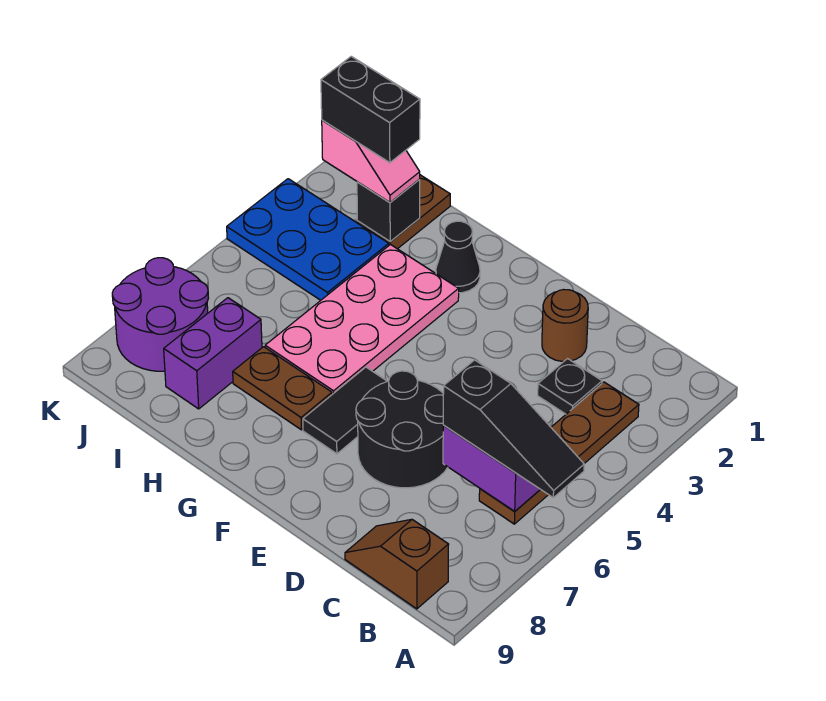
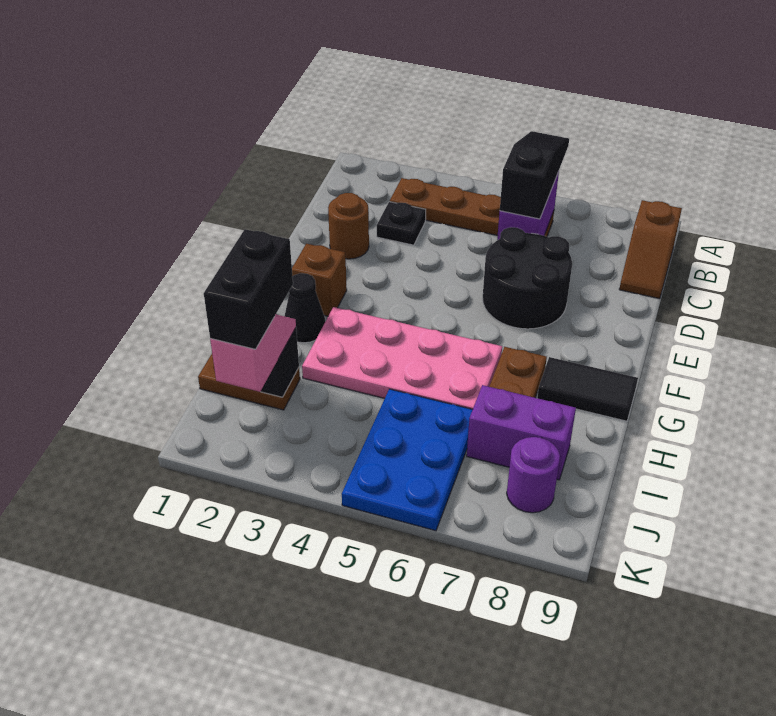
none -> brown 1x1 brick [292,244,347,316]
black 1x2 tile [303,367,387,454] -> black 1x2 tile moved to [537,357,638,421]
blue 2x3 plate [227,179,389,300] -> blue 2x3 plate moved to [342,389,473,531]
purple 2x2 round brick [112,258,208,371] -> purple 1x1 round brick [507,437,560,513]

